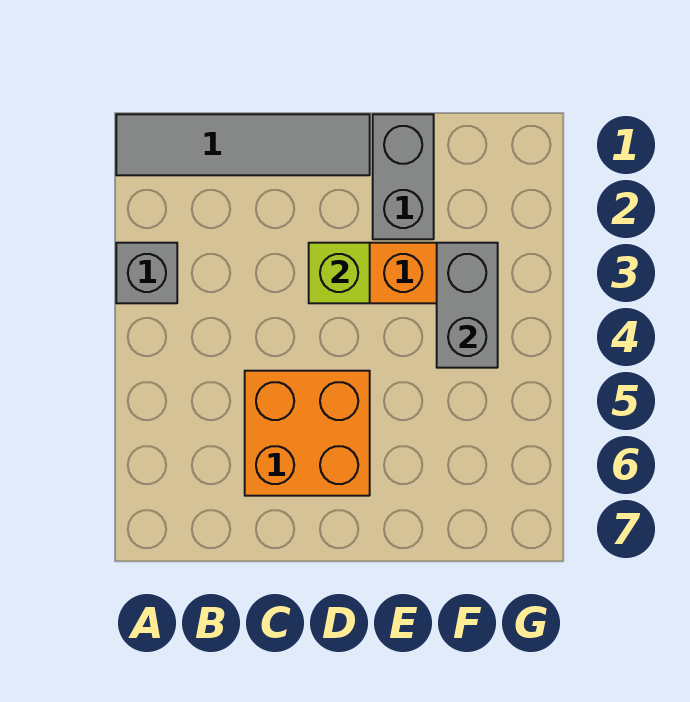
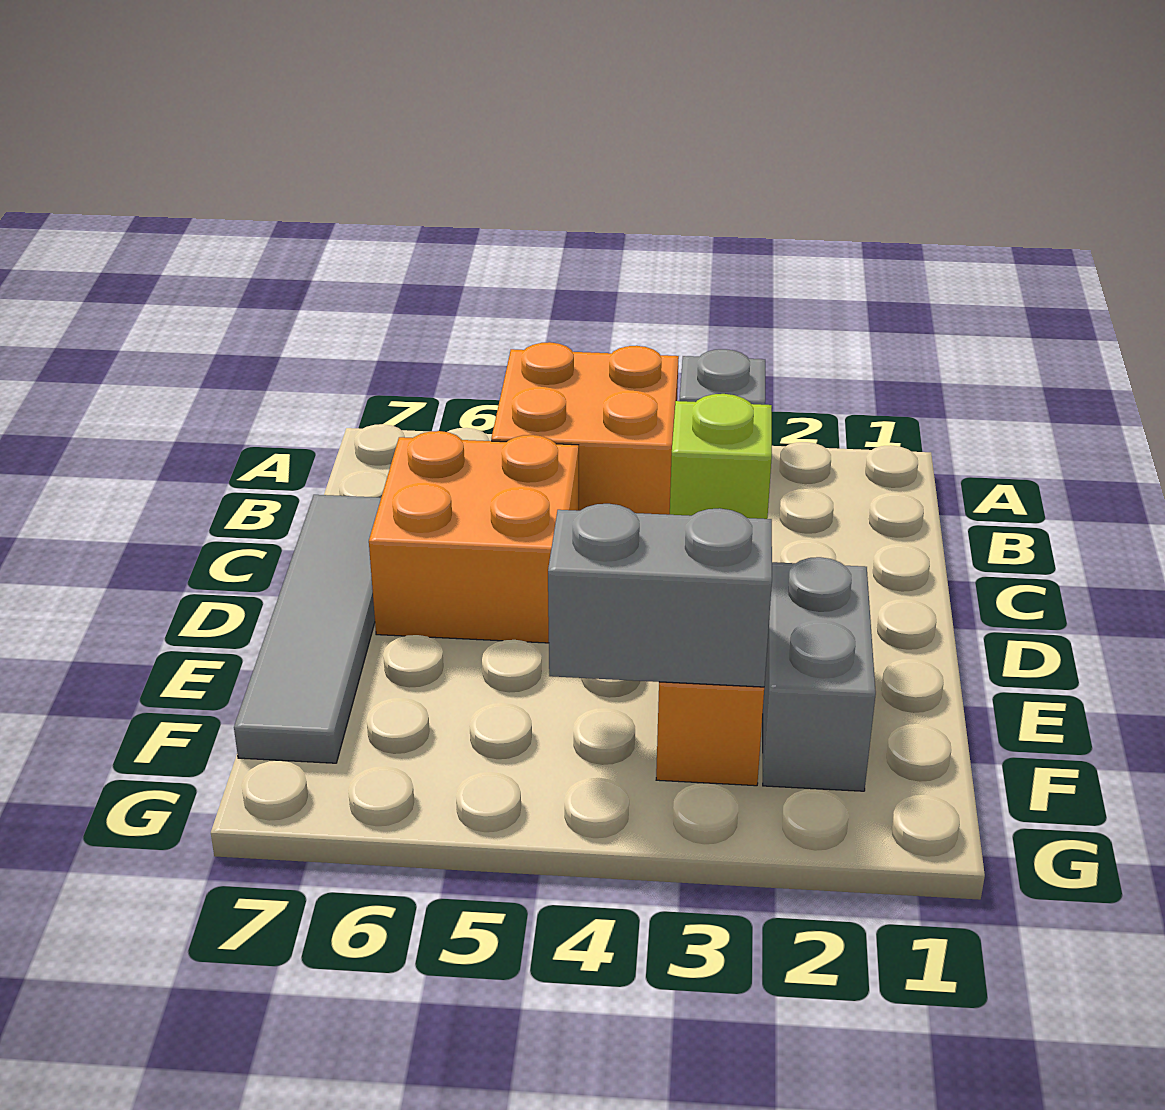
grey 1x4 tile [116,114,370,175] -> grey 1x4 tile moved to [234,495,381,763]
none -> orange 2x2 brick [491,342,679,515]
grey 1x2 brick [373,114,434,239] -> grey 1x2 brick turned to [763,557,876,791]

